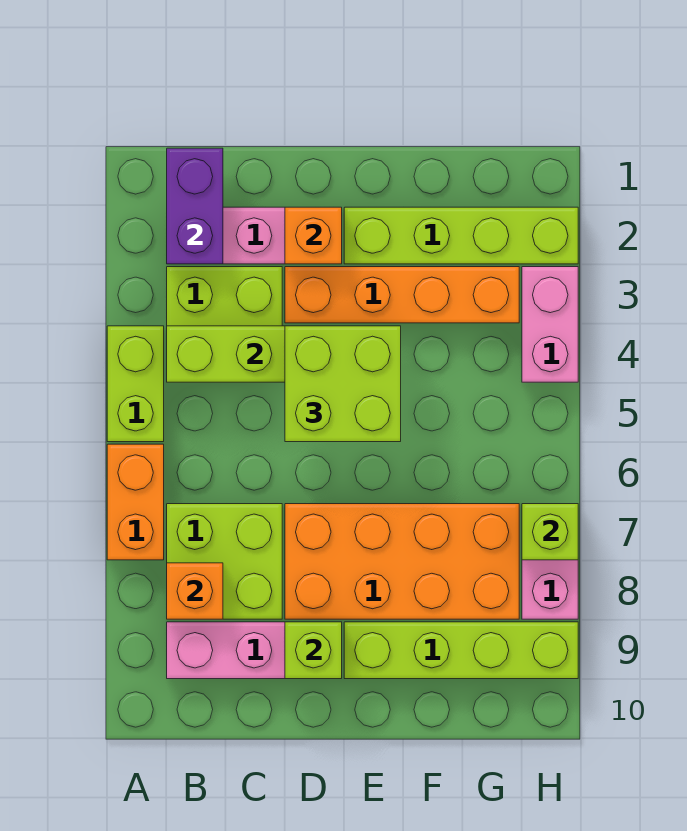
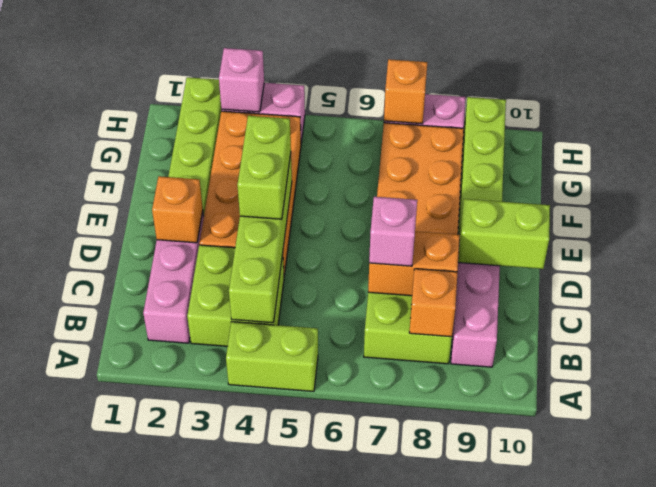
orange 1x2 brick [107,444,164,560] -> orange 1x2 brick moved to [368,231,460,296]
purple 1x2 brick [167,148,223,264] -> none
none -> pink 1x1 brick [369,197,417,266]
orange 1x4 brick [285,267,519,323] -> orange 2x4 brick [199,111,301,276]
lime 2x2 brick [285,326,401,442] -> lime 1x2 brick [237,116,291,219]
lime 1x1 brick [285,622,342,679] -> lime 1x2 brick [458,199,550,269]
none -> pink 1x1 brick [219,48,264,112]
lime 1x1 brick [522,504,578,560] -> orange 1x1 brick [384,59,427,124]

